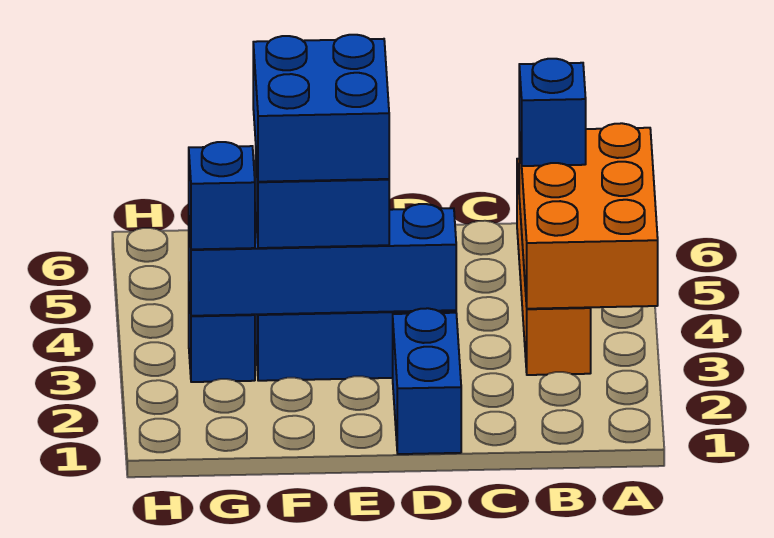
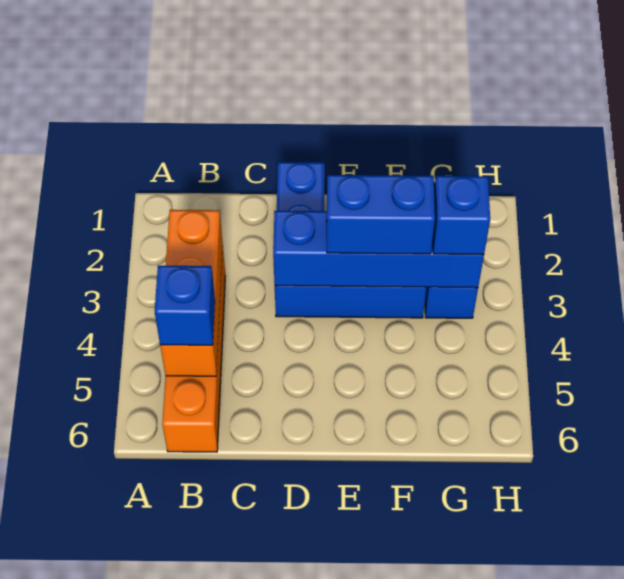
orange 2x3 brick [519,123,658,309] -> orange 1x3 brick [160,210,223,376]
blue 2x2 brick [253,35,389,182] -> none

